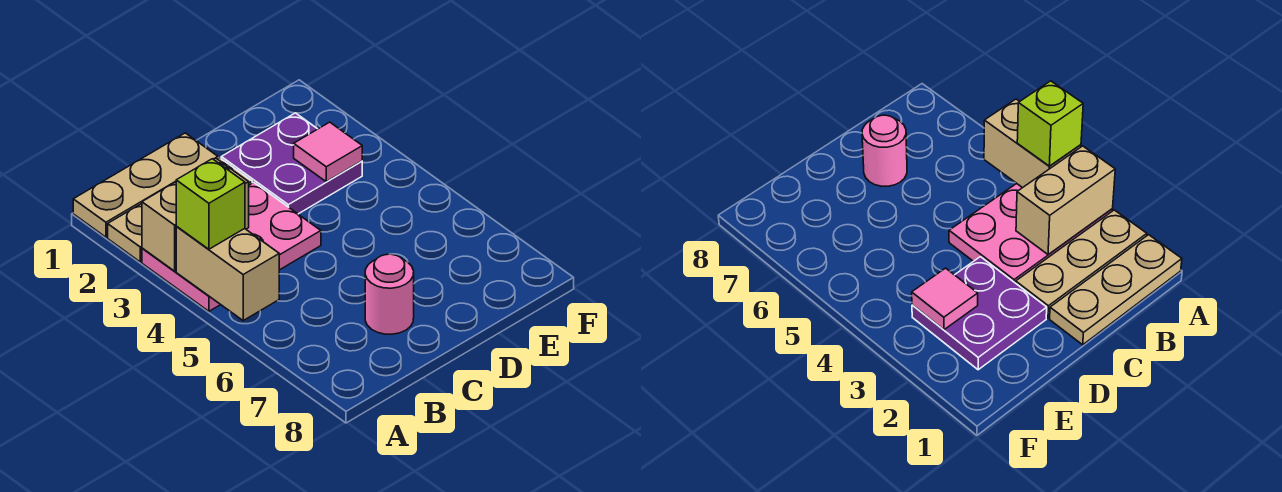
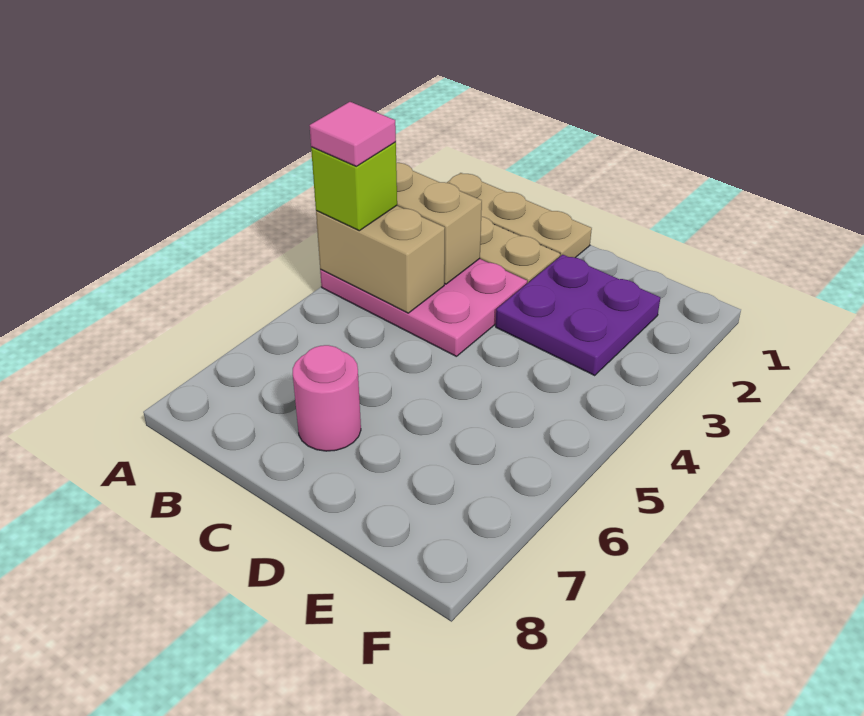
tan 1x2 brick [176,226,279,320] -> tan 1x2 brick turned to [316,206,445,313]
pink 1x1 tile [294,122,362,182] -> pink 1x1 tile moved to [310,102,396,166]

